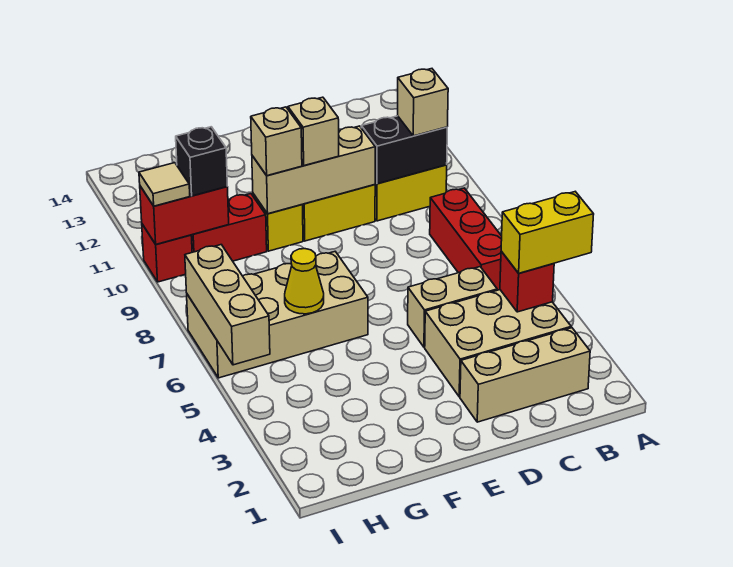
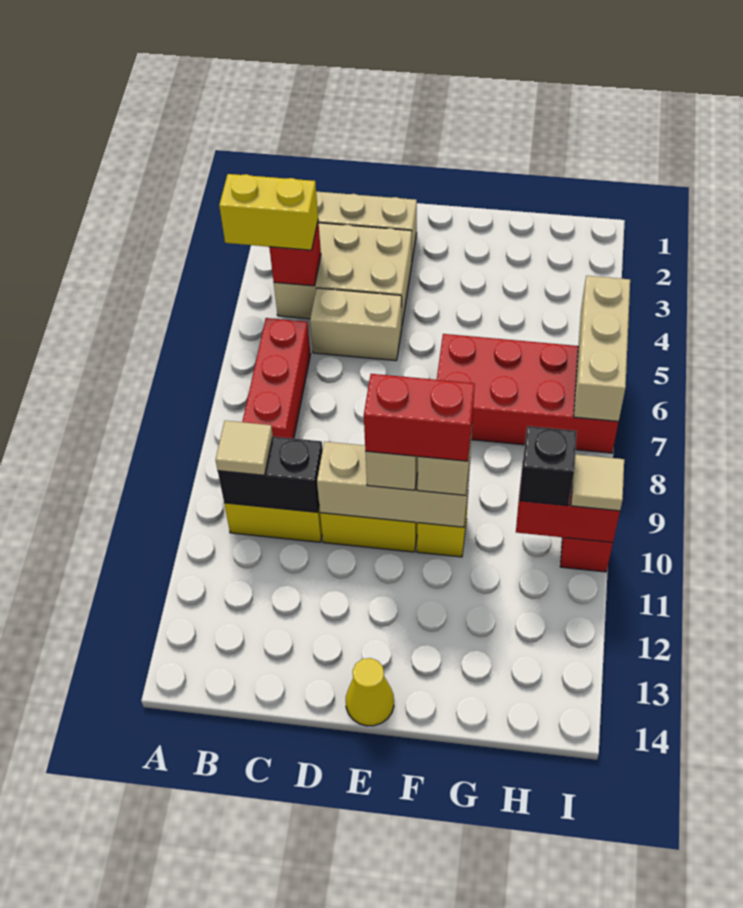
tan 1x1 brick [397,69,448,136] -> tan 1x1 tile [216,421,273,475]
tan 2x4 brick [187,252,368,378] -> red 2x4 brick [437,334,618,453]
yellow 1x1 cone [285,249,324,314] -> yellow 1x1 cone moved to [346,658,394,726]
red 1x2 brick [191,194,267,261] -> red 1x2 brick moved to [364,374,475,461]

